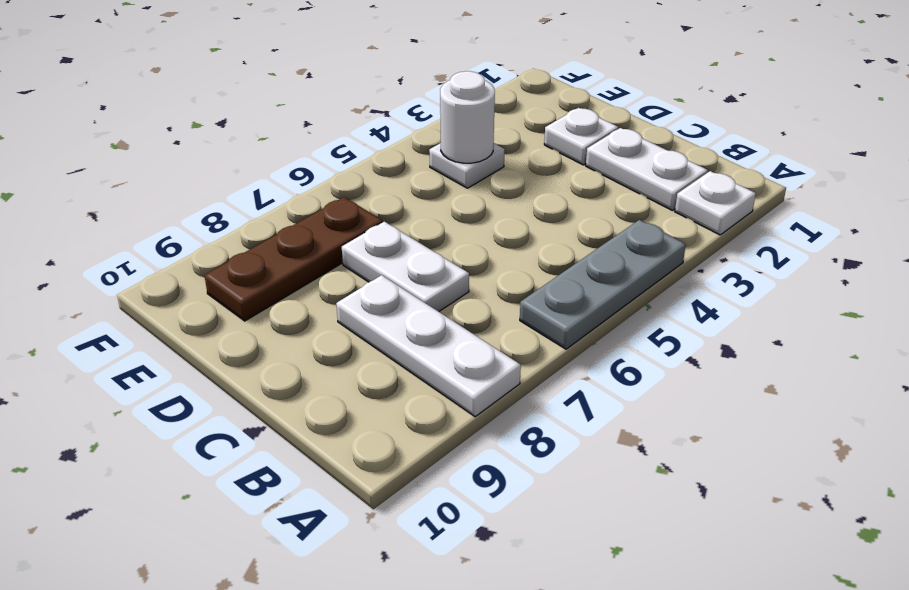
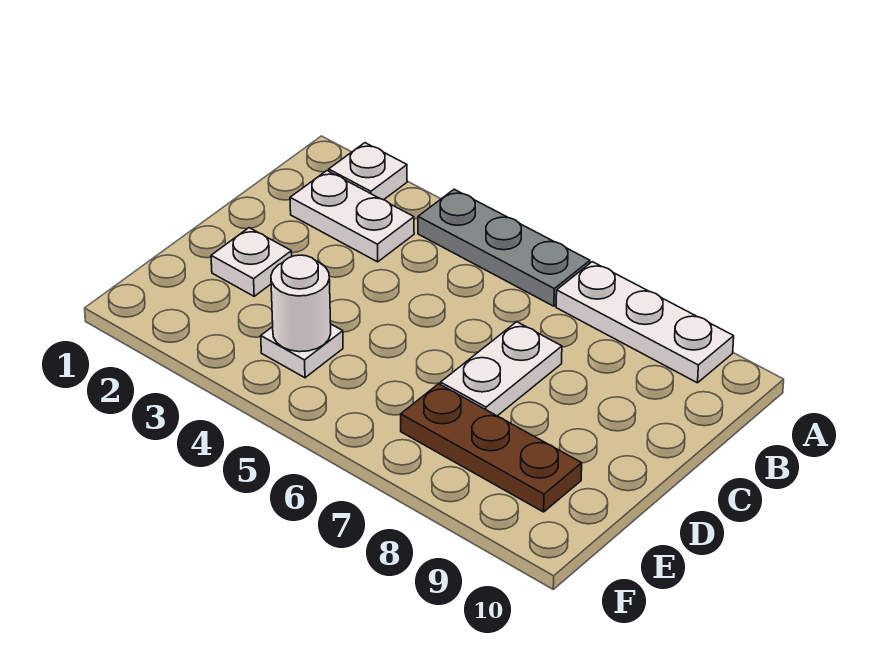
white 1x3 plate [336,275,521,417] -> white 1x3 plate turned to [556,262,734,383]
white 1x2 plate [586,128,708,211] -> white 1x2 plate turned to [290,171,414,262]

